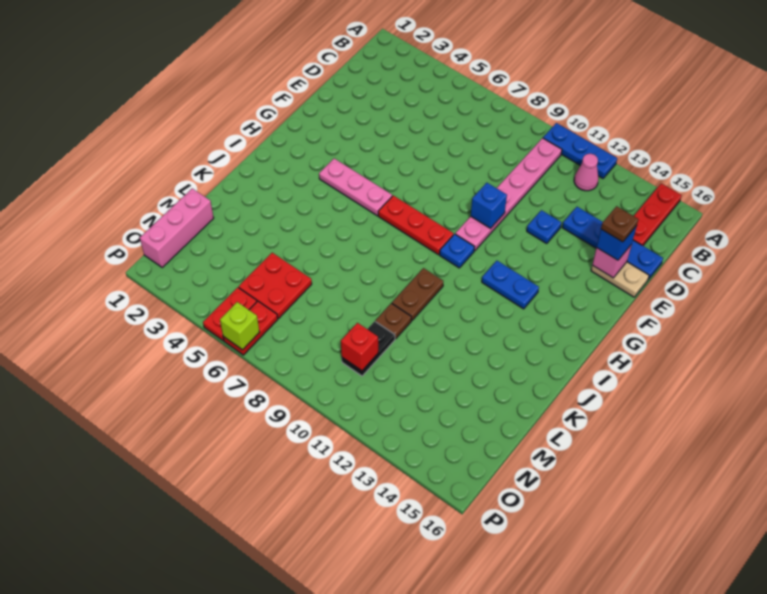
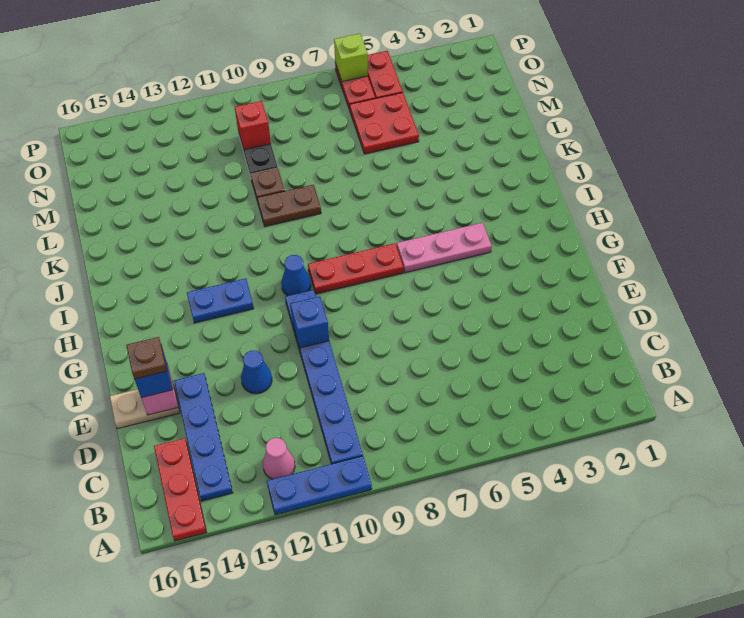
pink 1x6 plate [455,138,562,251] -> blue 1x6 plate [285,290,363,464]
blue 1x4 plate [562,207,663,280] -> blue 1x4 plate turned to [174,373,233,501]
blue 1x1 plate [527,210,561,244] -> blue 1x1 cone [241,351,272,394]
blue 1x1 plate [440,234,474,268] -> blue 1x1 cone [281,255,311,296]
brown 1x2 plate [392,268,443,321] -> brown 1x2 plate turned to [257,185,321,226]
pink 1x3 brick [140,189,214,267] -> none

